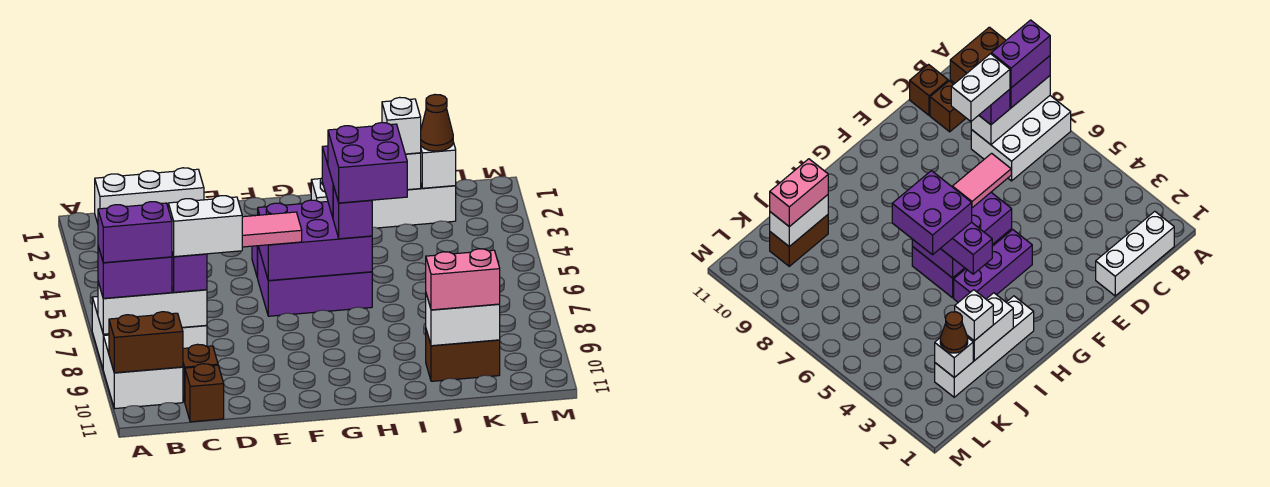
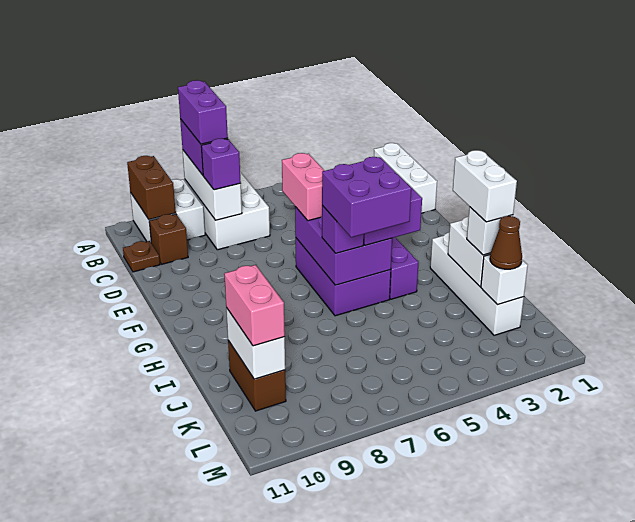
white 1x2 brick [168,196,242,257] -> white 1x2 brick moved to [453,150,517,222]
brown 1x1 brick [185,364,224,422] -> brown 1x1 plate [123,241,160,272]
pink 1x2 tile [242,212,302,247] -> pink 1x2 brick [282,153,324,221]

